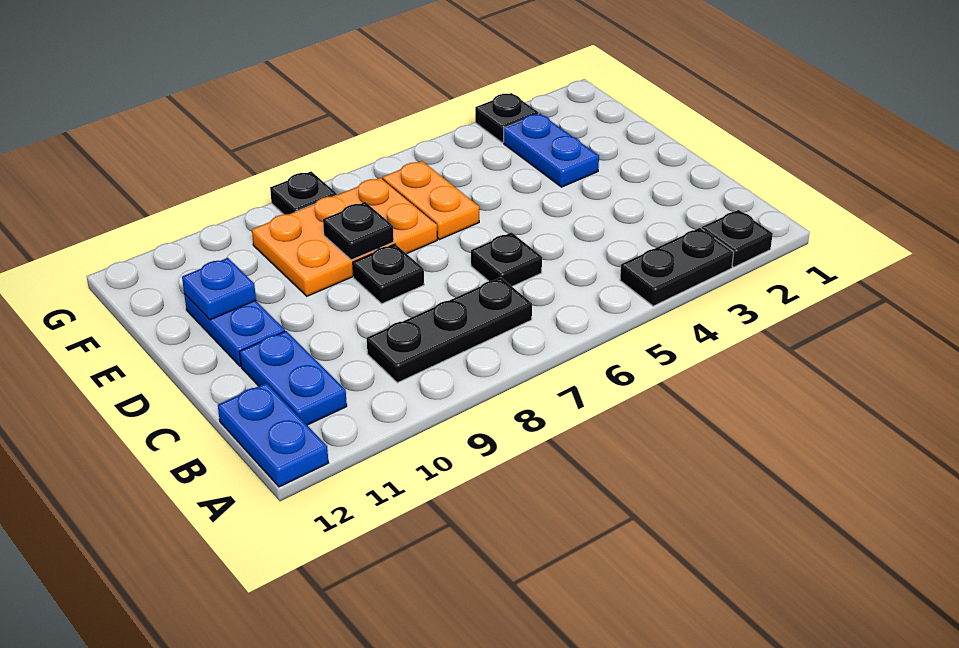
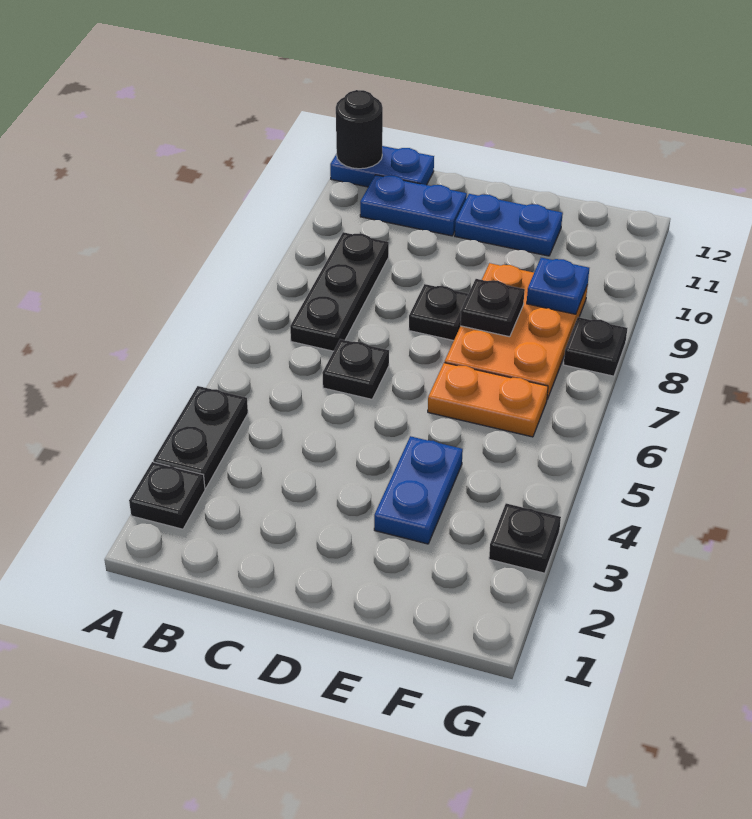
none -> black 1x1 round brick [336,90,383,169]
blue 1x2 plate [504,114,599,187] -> blue 1x2 plate turned to [374,436,463,544]
blue 1x1 plate [182,258,256,320] -> blue 1x1 plate moved to [527,258,589,314]

